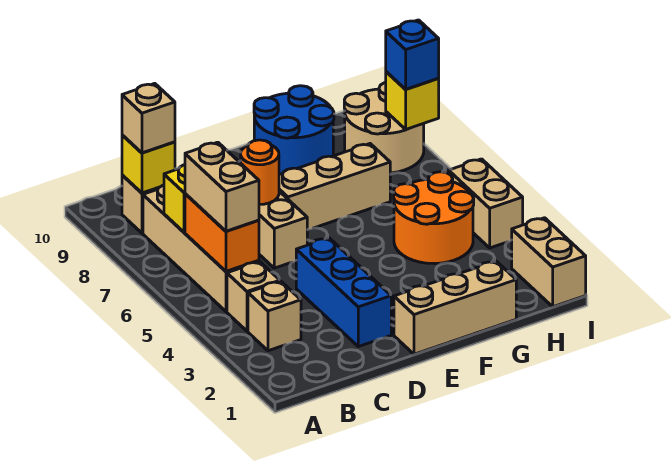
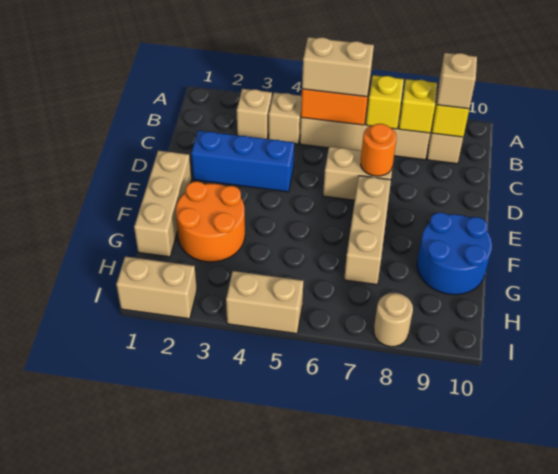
orange 2x2 round brick [394,172,474,264] -> orange 2x2 round brick moved to [176,181,245,262]
tan 2x2 round brick [344,82,424,173] -> tan 1x1 round brick [374,293,413,347]
yellow 1x1 brick [386,72,439,129] -> yellow 1x1 brick moved to [399,79,437,133]
blue 1x1 brick [386,20,439,89] -> none

